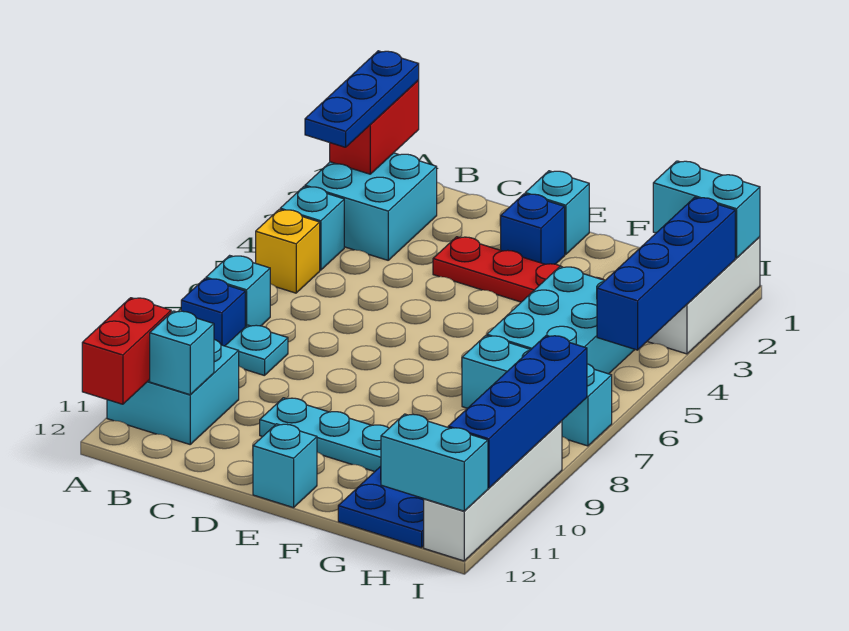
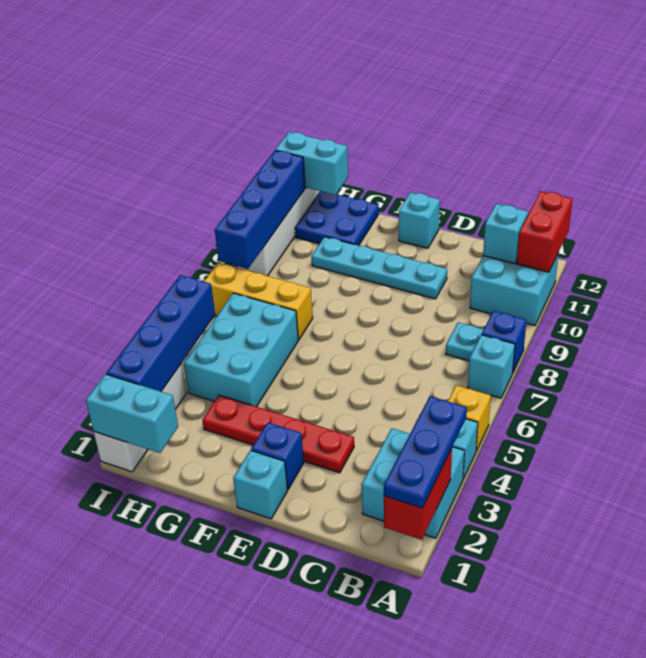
cyan 1x3 brick [462,336,612,446] -> yellow 1x3 brick [204,263,313,340]

